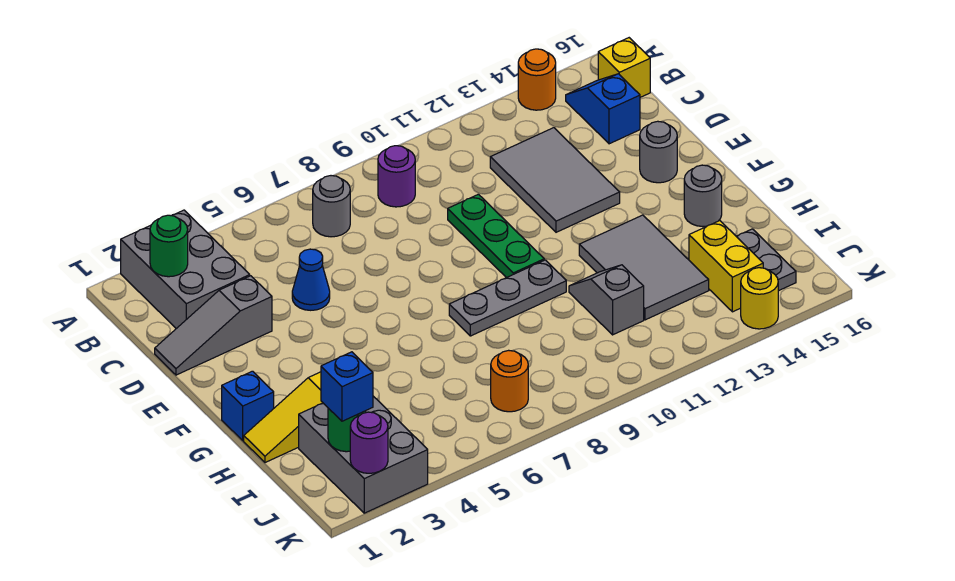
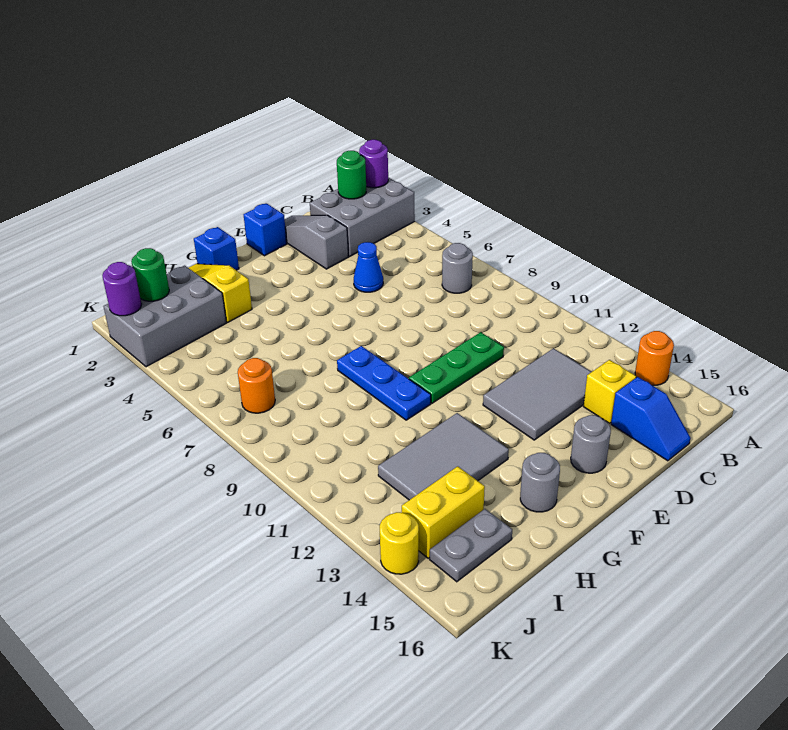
purple 1x1 round brick [378,146,415,207] -> purple 1x1 round brick moved to [359,140,388,188]
blue 1x2 slope [566,74,640,144] -> blue 1x2 slope turned to [611,377,691,461]
yellow 1x1 brick [598,38,650,97] -> yellow 1x1 brick moved to [583,360,636,423]
grey 1x3 plate [449,260,566,336] -> blue 1x3 plate [337,346,431,420]
grey 1x2 slope [569,265,644,335] -> none
blue 1x1 brick [321,352,373,421] -> blue 1x1 brick moved to [244,203,287,256]

